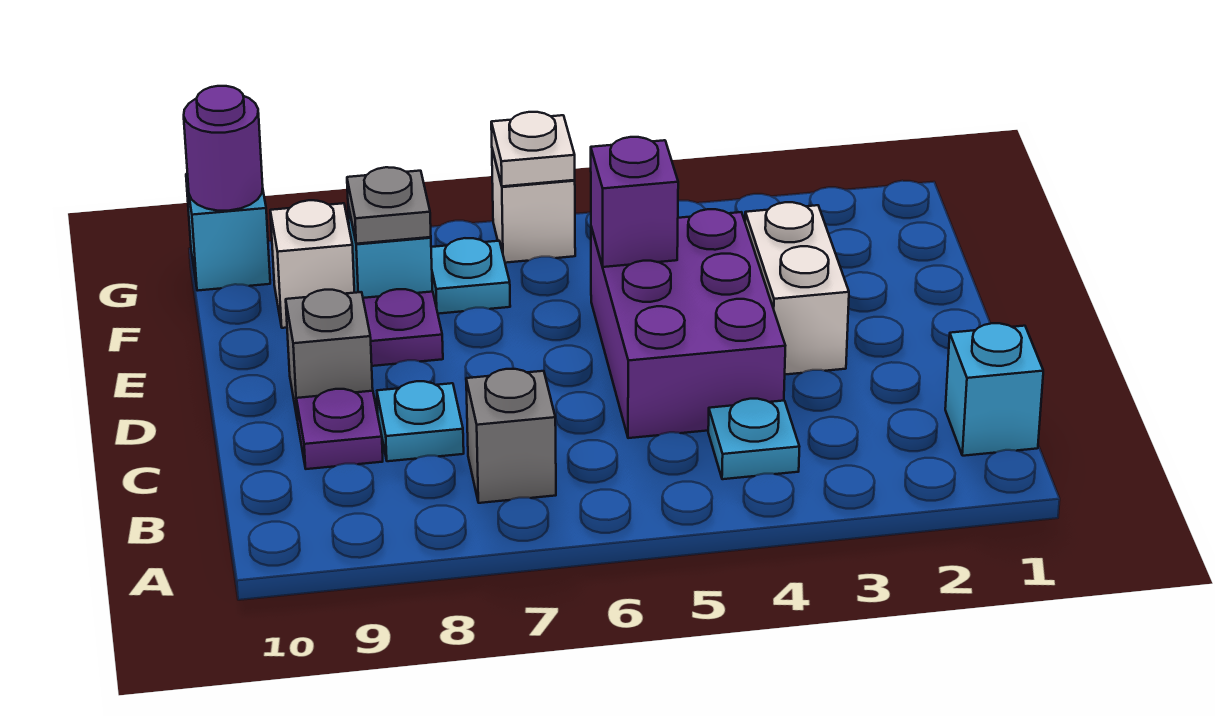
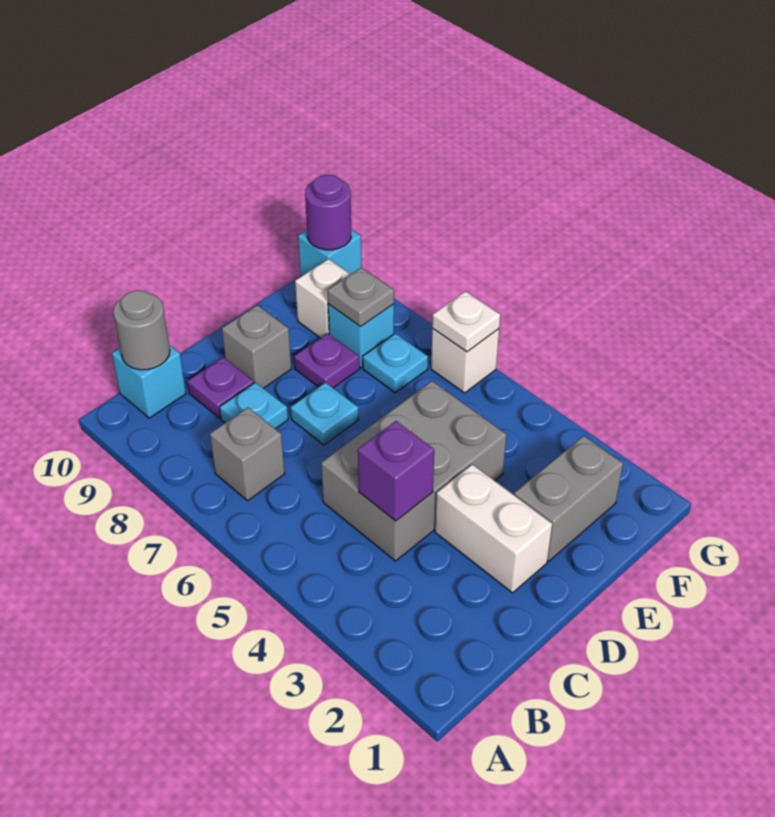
cyan 1x1 brick [945,323,1043,456] -> cyan 1x1 brick moved to [112,345,186,418]
cyan 1x1 plate [708,399,799,479] -> cyan 1x1 plate moved to [291,382,359,445]
none -> grey 1x1 round brick [113,291,170,370]
purple 2x3 brick [591,209,785,438] -> grey 2x3 brick [321,381,506,561]
white 1x2 brick [745,202,849,375] -> white 1x2 brick turned to [435,464,552,593]
none -> grey 1x2 brick [514,436,623,561]
purple 1x1 brick [591,137,678,267] -> purple 1x1 brick moved to [358,421,434,521]

